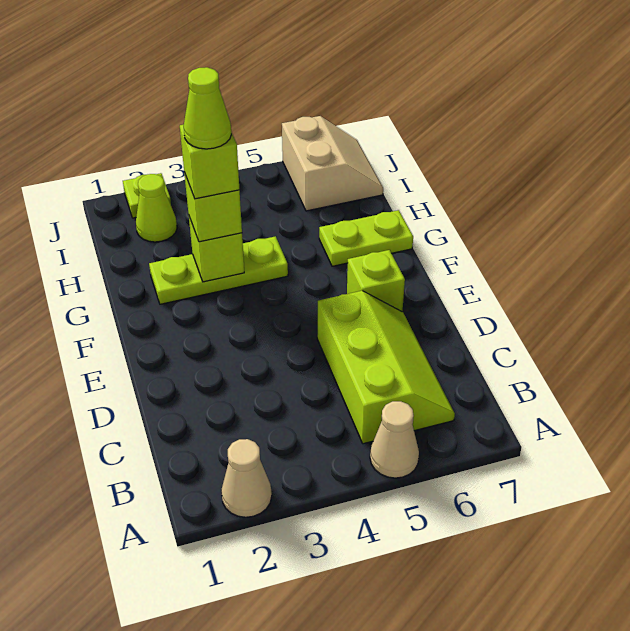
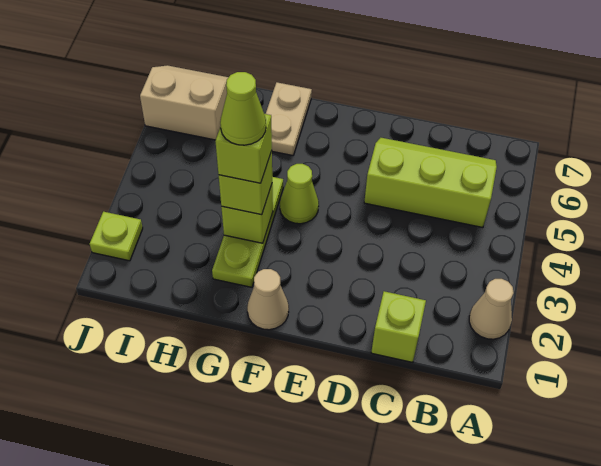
tan 1x1 cone [370,401,419,478] -> tan 1x1 cone moved to [247,269,289,330]
lime 1x1 brick [347,250,405,312] -> lime 1x1 brick moved to [371,291,426,362]
lime 1x2 plate [319,210,413,266] -> tan 1x2 plate [266,82,312,156]
lime 1x1 cone [136,174,177,242] -> lime 1x1 cone moved to [280,164,319,224]

